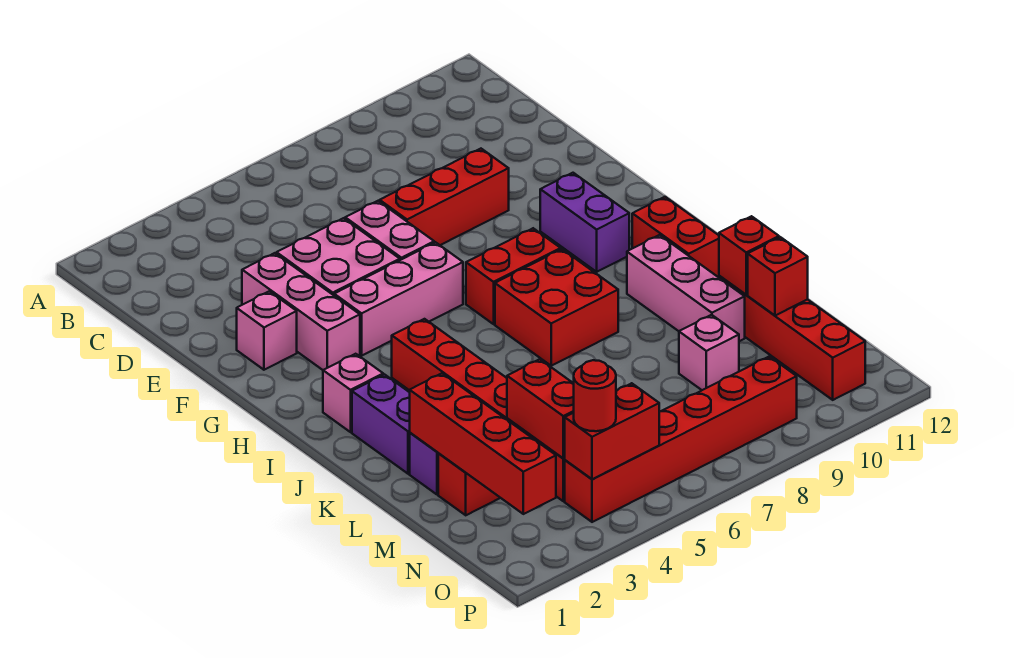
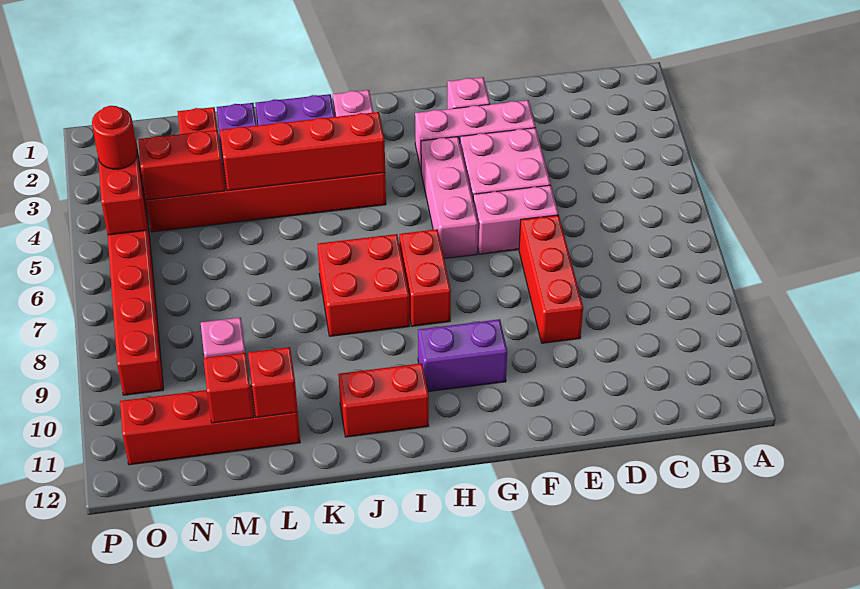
pink 1x3 brick [627,235,745,341] -> none
red 1x4 brick [410,373,556,514] -> red 1x4 brick moved to [220,112,385,191]

